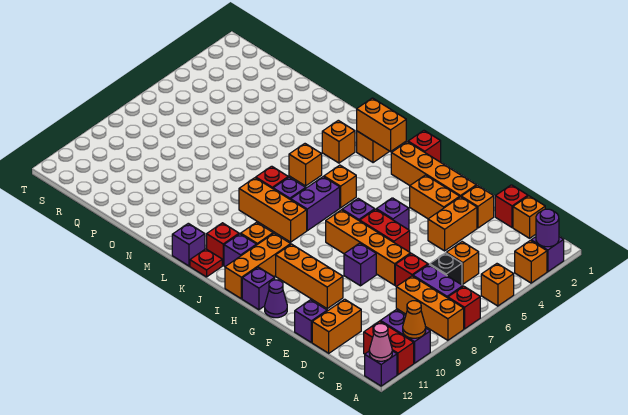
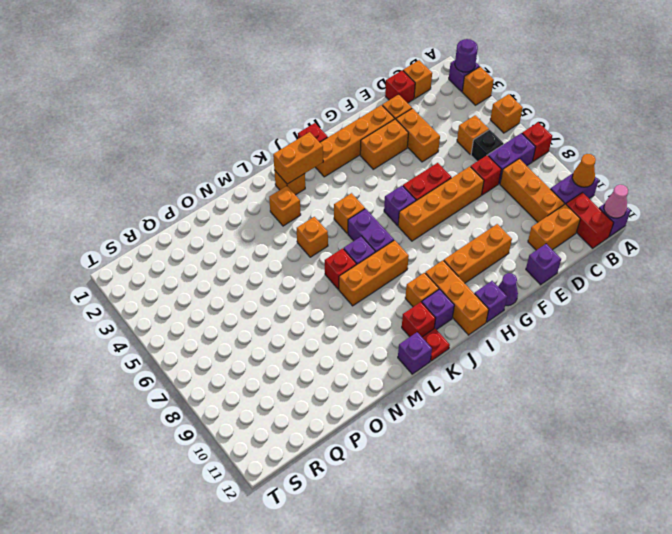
orange 1x3 brick [396,276,464,340] -> orange 1x3 brick turned to [500,159,564,222]
red 1x2 brick [364,321,414,375] -> red 1x2 brick turned to [566,193,614,248]
orange 1x2 brick [312,299,361,353] -> orange 1x2 brick turned to [528,204,580,250]
purple 1x1 brick [344,243,376,286] -> none
purple 1x1 brick [376,198,409,230] -> none

